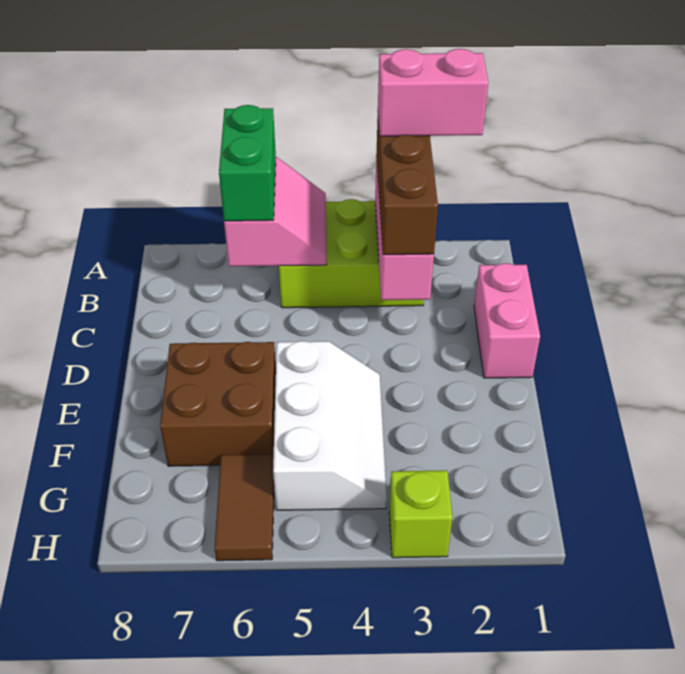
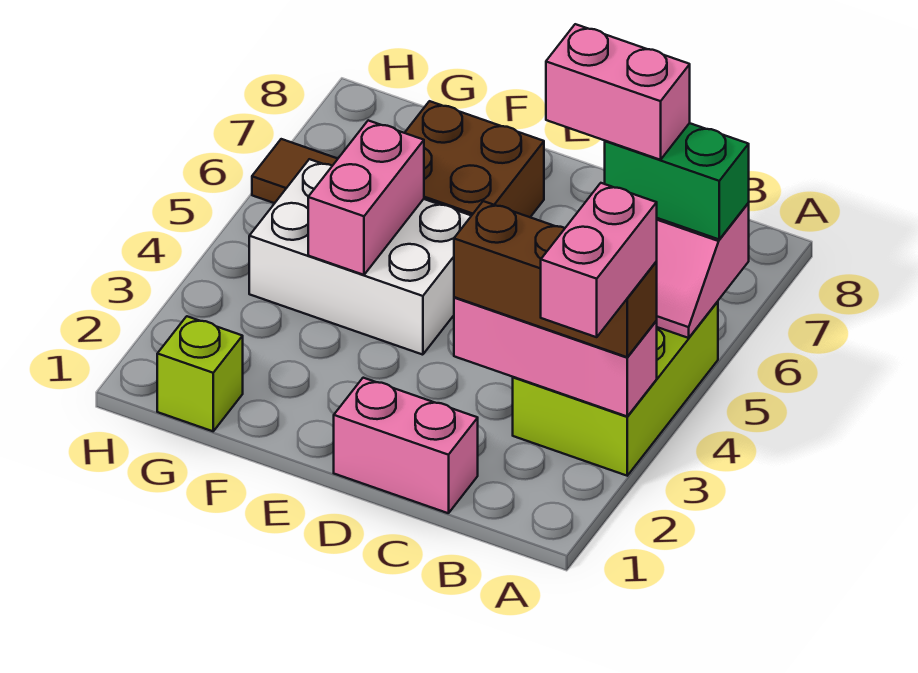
none -> pink 1x2 brick [546,24,690,160]
white 2x3 slope [273,341,387,510] -> white 2x3 brick [249,159,471,355]
none -> pink 1x2 brick [308,120,424,275]
lime 1x1 brick [389,470,452,558] -> lime 1x1 brick moved to [157,316,243,431]

